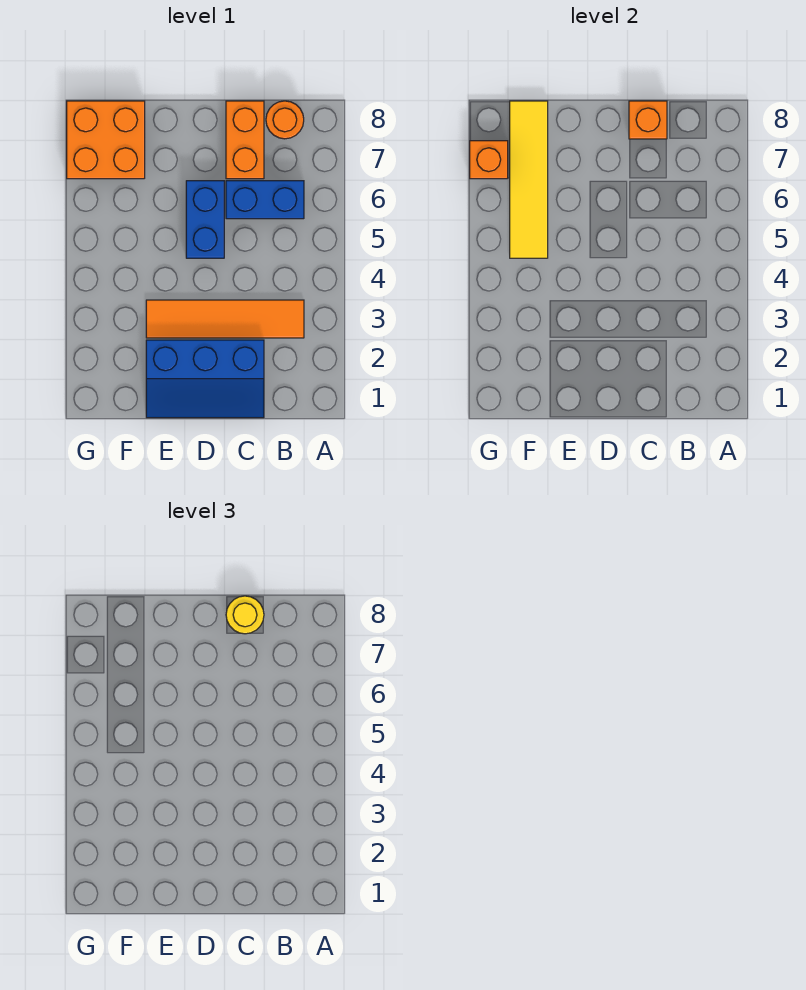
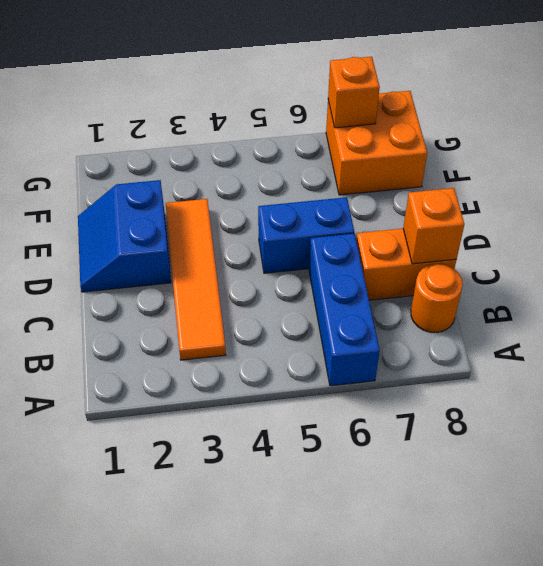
blue 1x2 brick [226,181,304,219] -> blue 1x3 brick [309,233,380,386]
blue 2x3 slope [146,340,264,418] -> blue 2x2 slope [78,180,171,292]
yellow 1x1 round brick [226,596,264,634] -> none
yellow 1x4 tile [510,101,548,258] -> none

